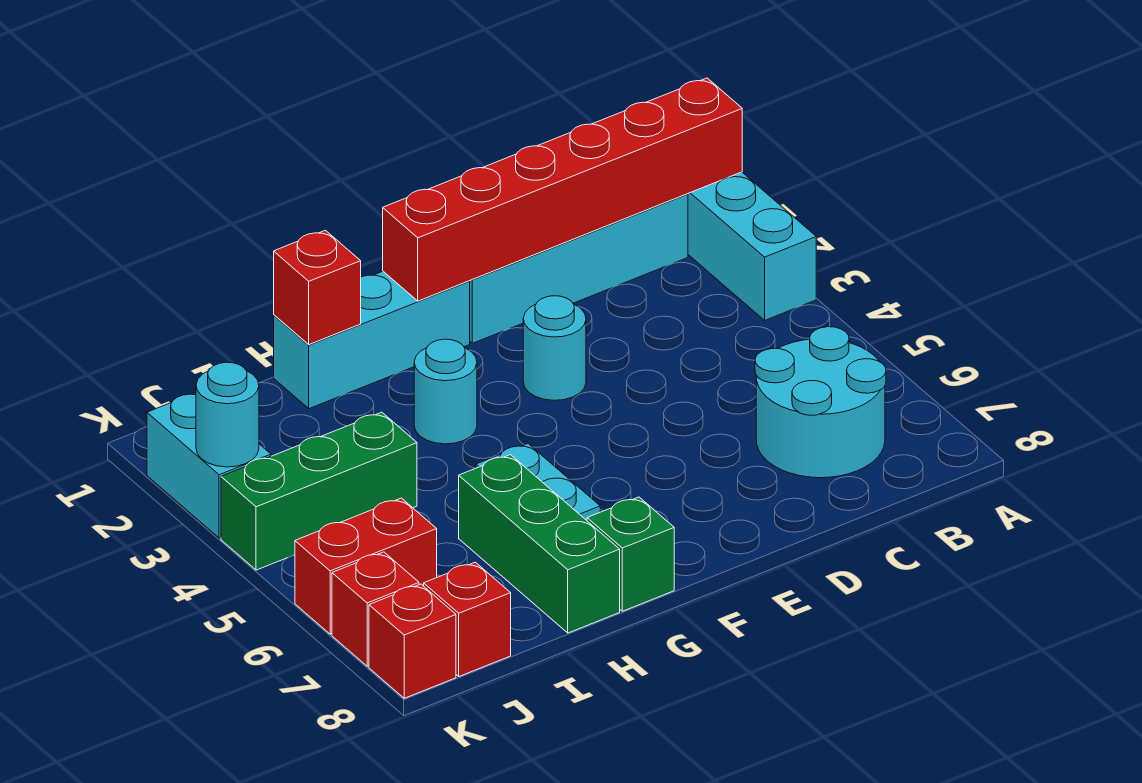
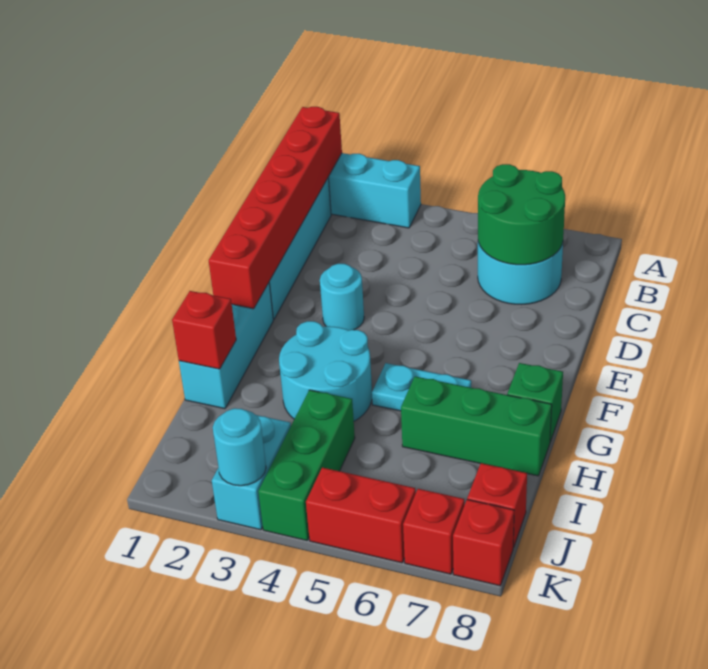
none -> green 2x2 round brick [478,164,565,265]
cyan 1x1 round brick [414,339,477,444] -> cyan 2x2 round brick [279,321,372,421]
red 1x2 brick [295,498,437,634] -> red 1x2 brick turned to [306,467,416,563]
cyan 1x2 brick [147,393,271,538] -> cyan 1x2 brick turned to [212,415,291,530]

